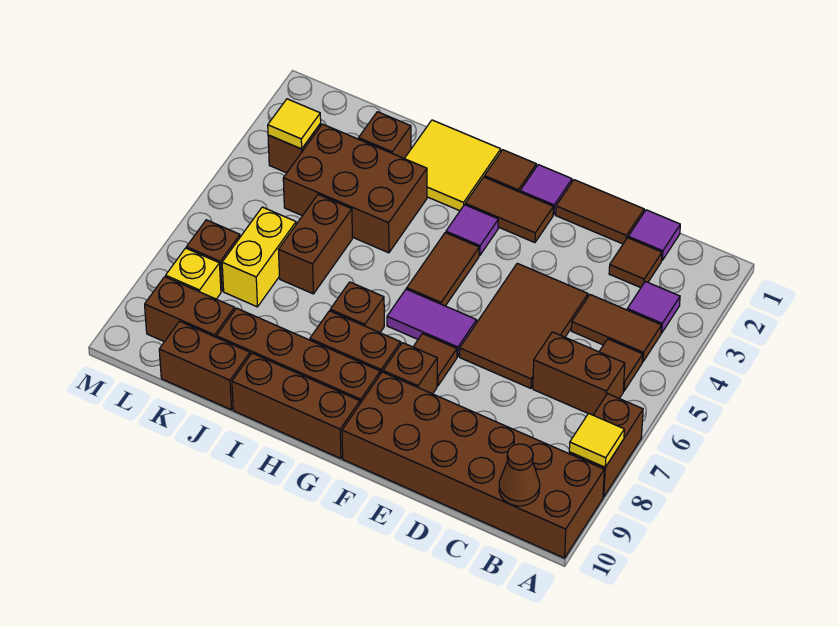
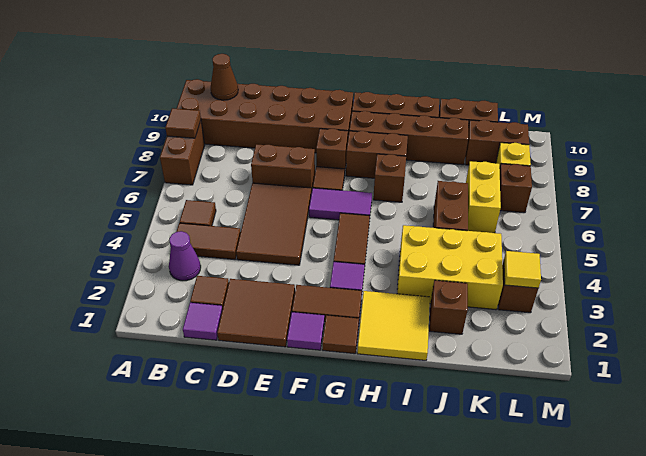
yellow 1x1 tile [569,413,624,467] -> brown 1x1 tile [165,108,201,138]
purple 1x1 tile [627,281,680,333] -> purple 1x1 cone [169,231,201,281]
brown 1x2 brick [533,332,625,415] -> brown 1x2 brick moved to [251,144,315,194]
brown 1x2 tile [556,180,644,244] -> brown 2x2 tile [217,279,295,347]
brown 2x3 brick [283,124,427,253] -> yellow 2x3 brick [397,225,503,310]

